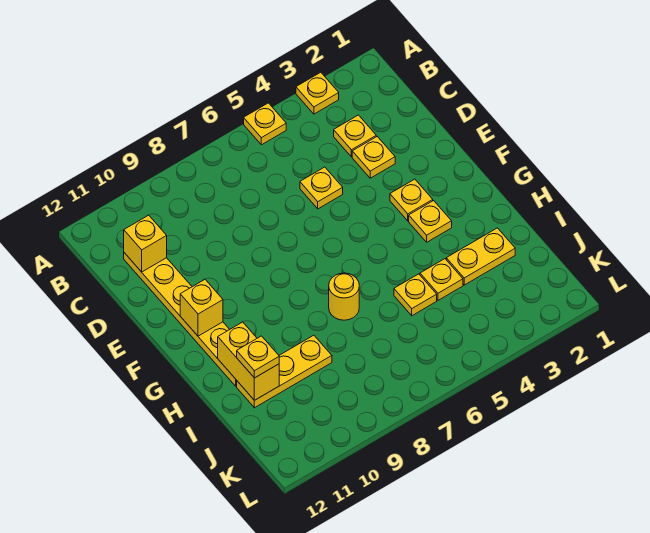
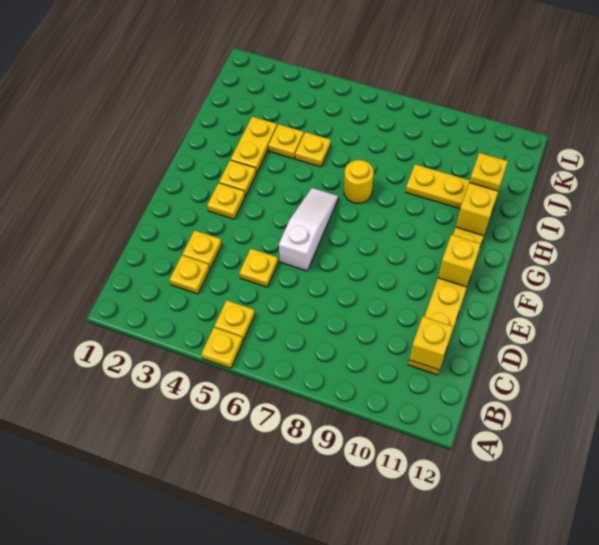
yellow 1x1 plate [296,72,339,114] -> yellow 1x1 plate moved to [214,300,255,340]
none -> white 1x3 slope [279,188,338,271]
yellow 1x2 plate [446,228,515,285] -> yellow 1x2 plate turned to [231,117,277,173]

